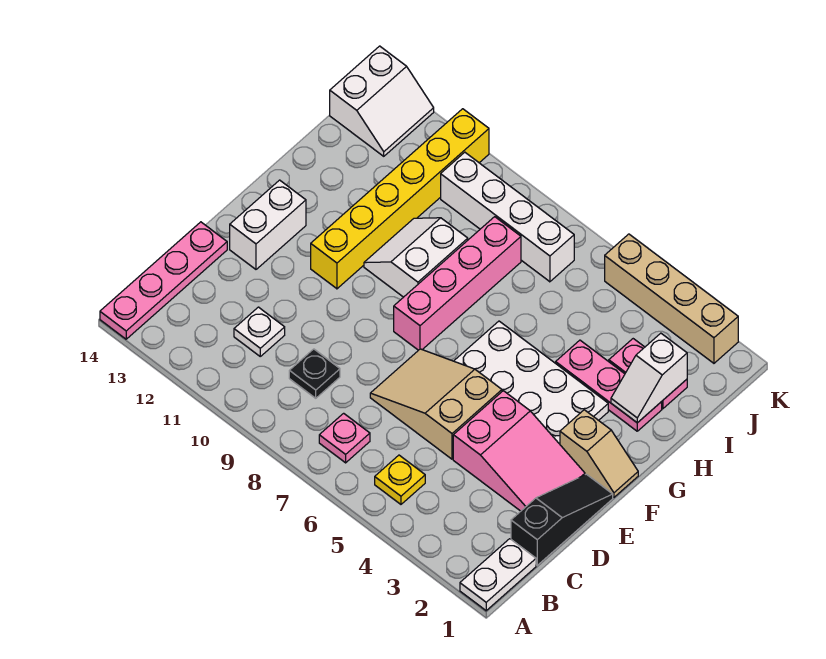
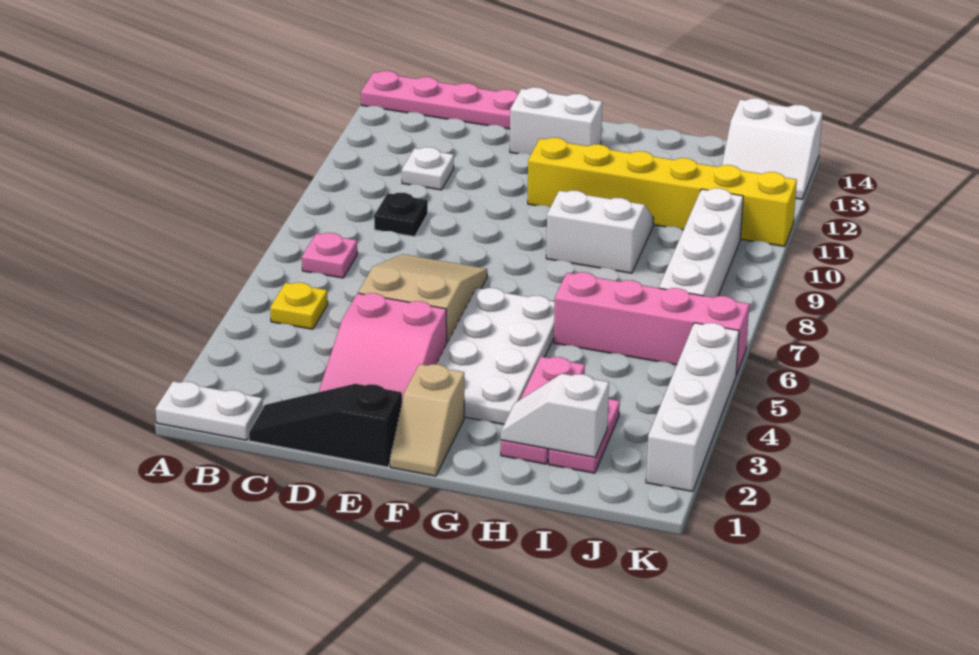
black 1x3 slope [511,474,613,565] -> black 1x3 slope turned to [249,384,402,467]
pink 1x4 brick [394,217,521,350] -> pink 1x4 brick moved to [554,272,749,375]
tan 1x4 brick [605,234,738,363] -> white 1x4 brick [646,323,739,492]

